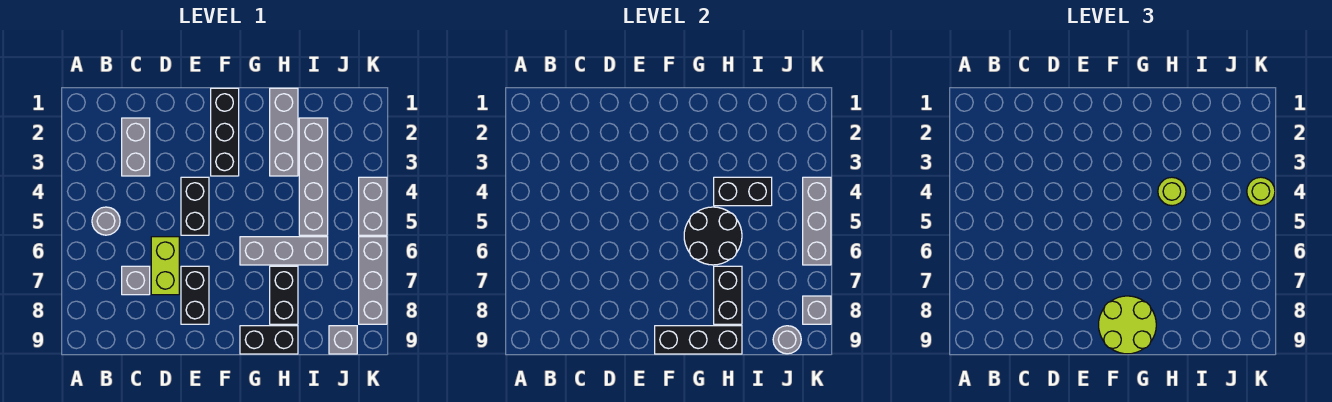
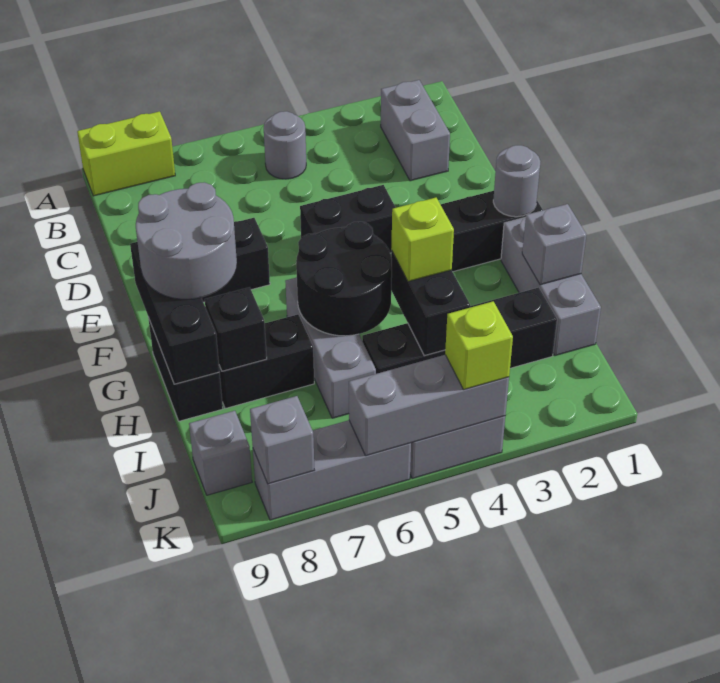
grey 1x2 brick [122,118,150,176] -> grey 1x2 brick turned to [381,80,450,181]
grey 1x1 brick [122,266,150,295] -> grey 1x1 brick moved to [522,204,586,285]
lime 1x2 brick [151,237,179,295] -> lime 1x2 brick moved to [77,111,175,196]
lime 2x2 round brick [1099,296,1156,354] -> grey 2x2 round brick [136,182,237,299]
grey 1x3 brick [270,88,298,176] -> grey 1x3 brick turned to [501,218,601,356]
lime 1x1 round brick [1158,177,1186,206] -> lime 1x1 brick [391,198,454,282]
black 1x2 brick [714,266,742,324] -> black 1x1 brick [205,287,267,371]
grey 1x4 brick [299,118,328,235] -> black 1x4 brick [362,287,557,374]
grey 1x1 round brick [773,326,801,354] -> grey 1x1 round brick moved to [493,145,540,217]
lime 1x1 round brick [1247,177,1275,206] -> lime 1x1 brick [445,301,513,390]

